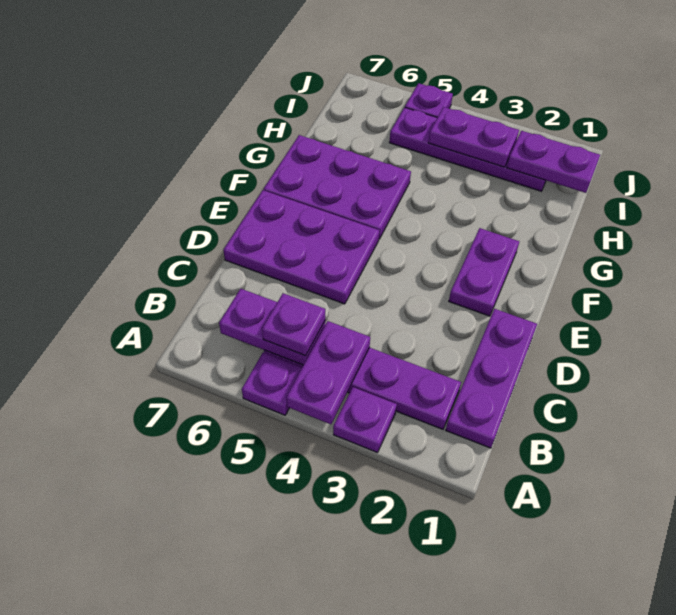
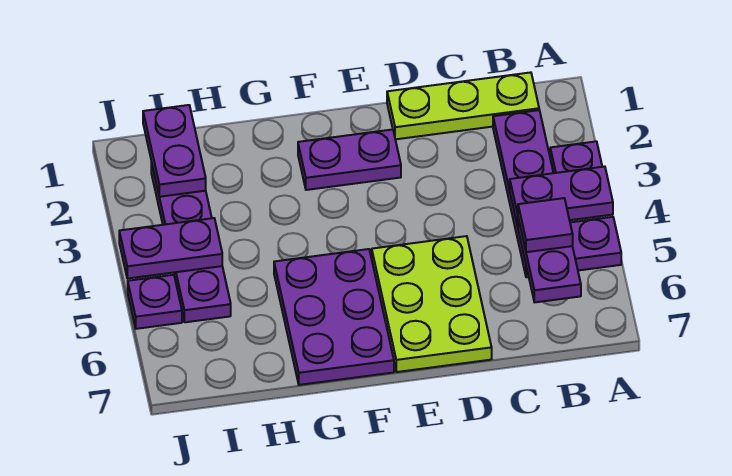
purple 1x3 plate [446,309,537,448] -> lime 1x3 plate [387,72,539,139]
purple 1x1 plate [262,293,325,356] -> purple 1x1 tile [518,198,573,252]
purple 2x3 plate [224,190,379,304] -> lime 2x3 plate [372,236,492,372]
purple 1x2 plate [428,107,519,167] -> purple 1x2 plate turned to [119,218,222,279]

